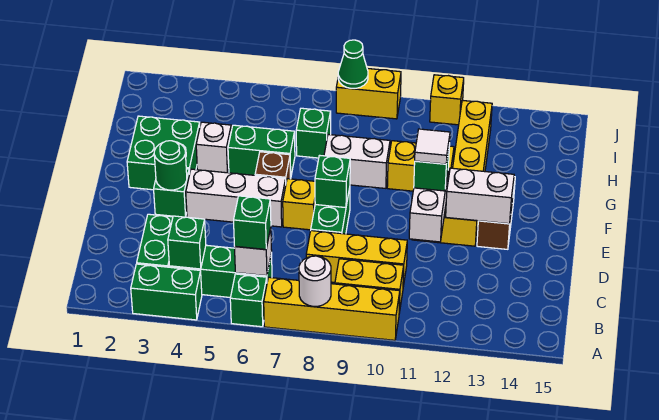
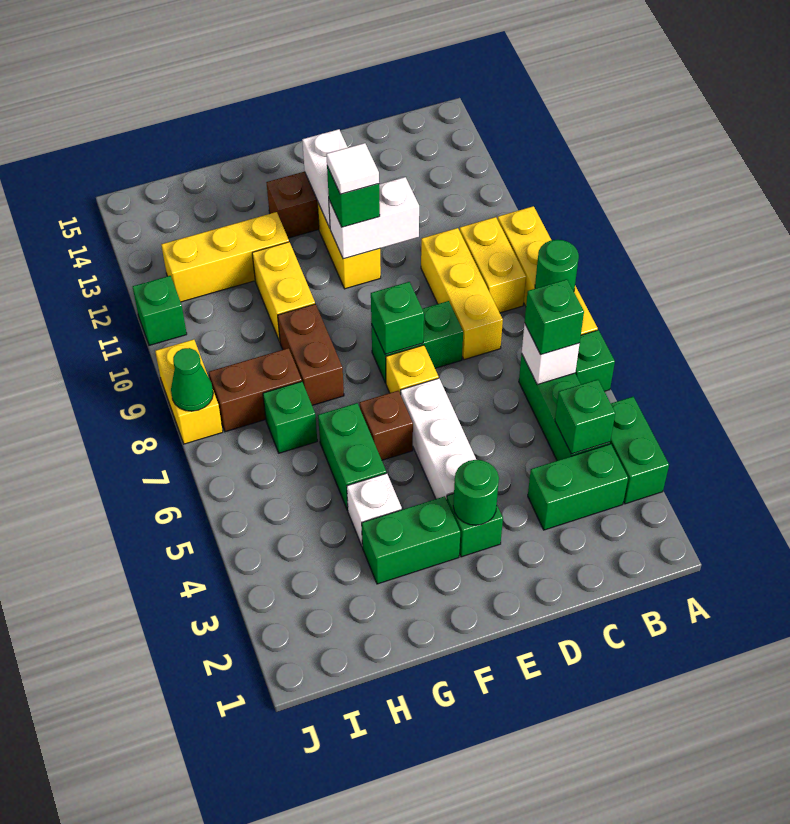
white 1x1 round brick [299,256,331,306] -> green 1x1 round brick [535,240,579,291]
green 2x2 brick [127,116,200,190] -> green 1x2 brick [362,496,460,584]
white 1x2 brick [324,134,390,188] -> brown 1x2 brick [278,304,344,405]
none -> brown 1x2 brick [209,348,302,432]
yellow 1x1 brick [430,75,464,125] -> green 1x1 brick [133,276,187,345]

